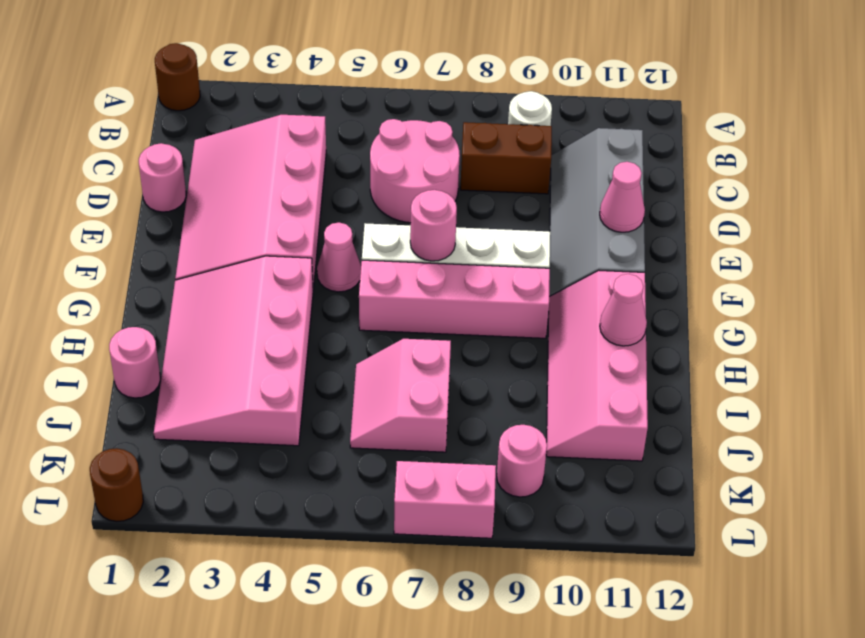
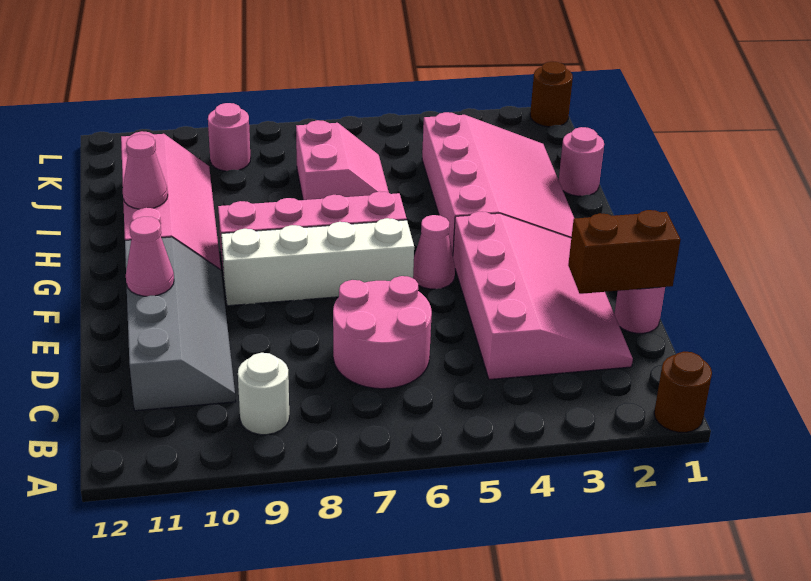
brown 1x2 brick [460,122,552,194] -> brown 1x2 brick moved to [568,210,681,294]
pink 1x1 round brick [410,190,457,261] -> none
pink 1x2 brick [394,461,496,538] -> none

